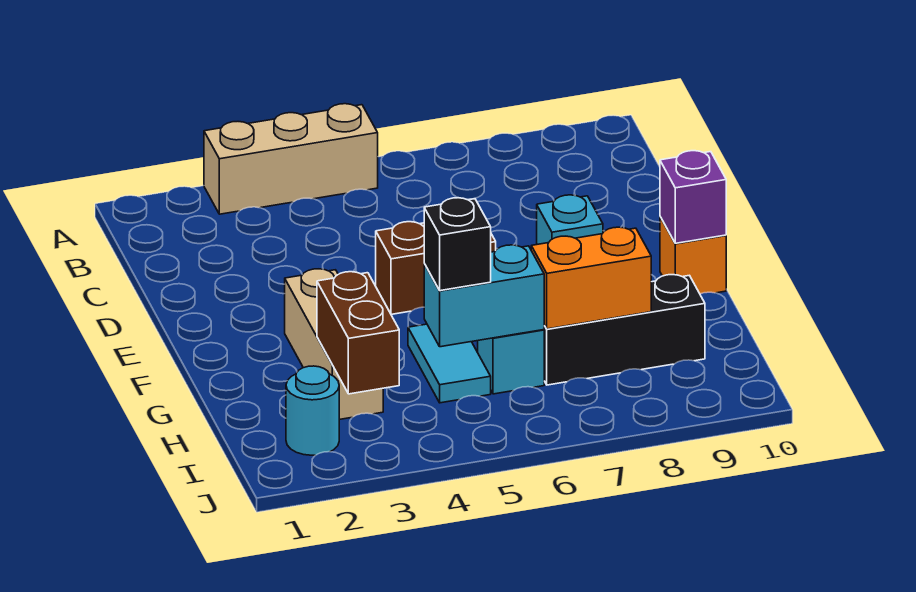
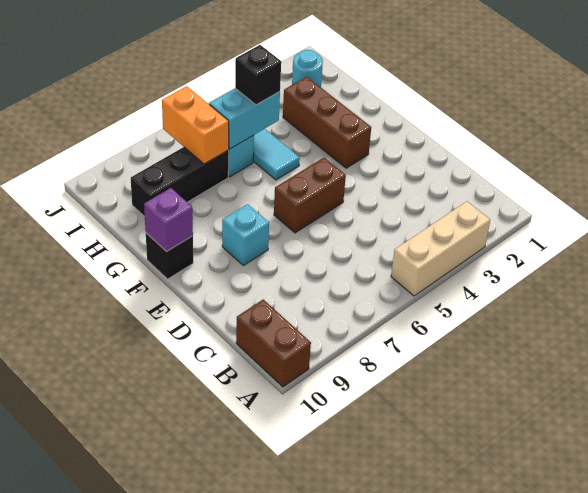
tan 1x3 brick [285,269,383,420] -> brown 1x3 brick [283,77,371,168]
orange 1x1 brick [660,217,726,294] -> black 1x1 brick [146,233,193,279]
brown 1x2 brick [317,272,399,394] -> brown 1x2 brick moved to [236,299,311,387]
orange 1x2 brick [531,227,651,329] -> orange 1x2 brick turned to [162,86,229,164]

